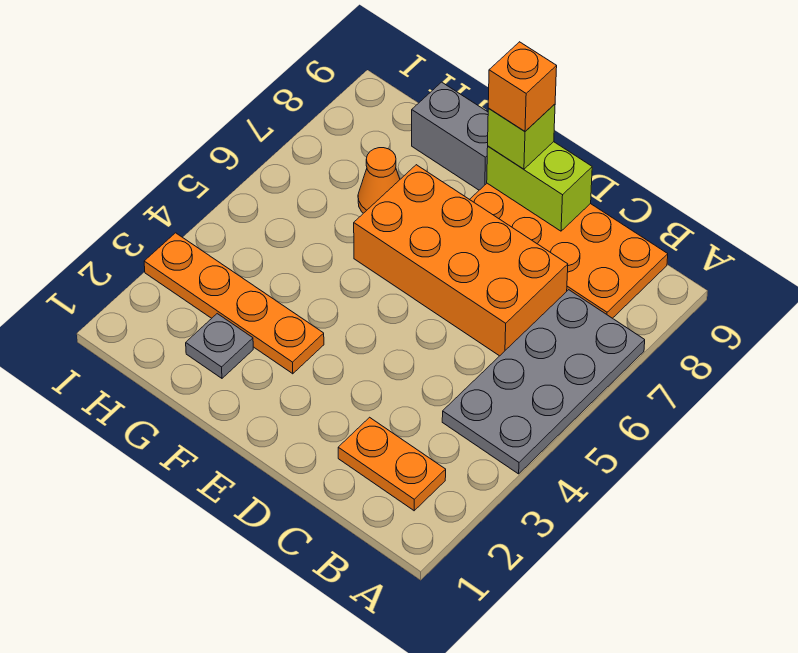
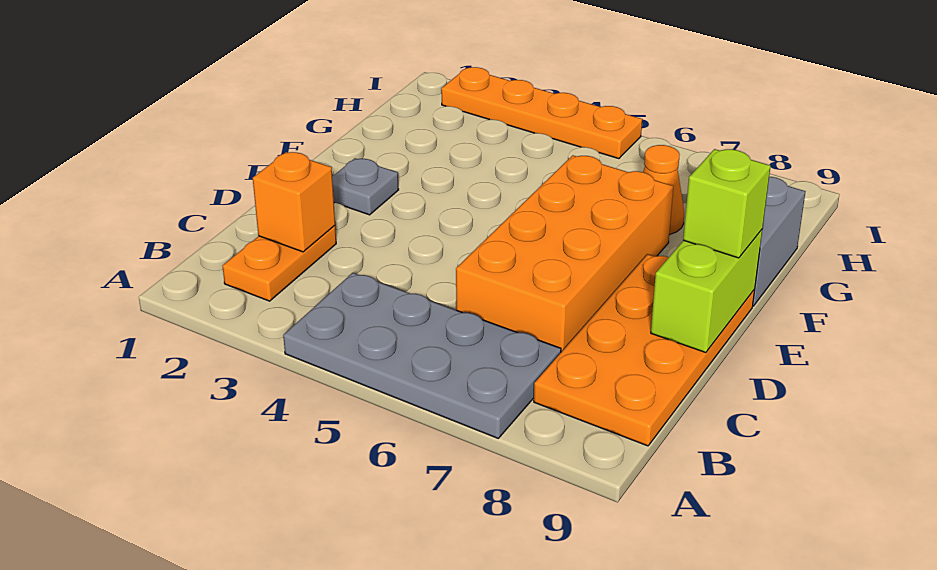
orange 1x1 brick [488,42,557,131] -> orange 1x1 brick moved to [253,152,335,252]
orange 1x4 plate [144,233,324,374] -> orange 1x4 plate turned to [441,67,642,159]
grey 1x1 plate [186,314,253,378] -> grey 1x1 plate moved to [332,158,399,215]

